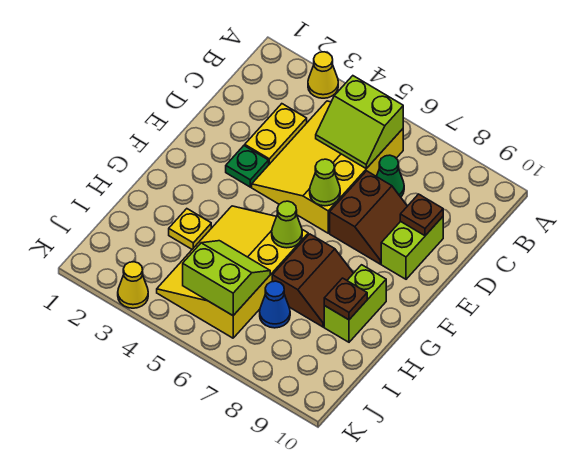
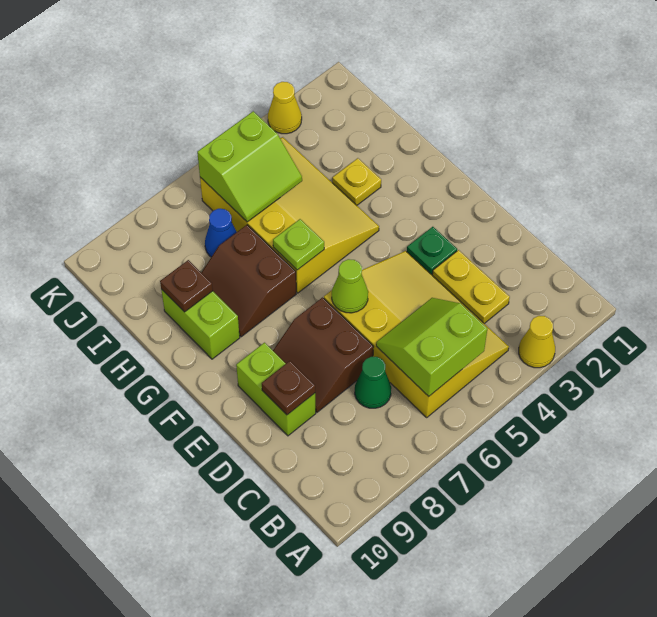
lime 1x1 cone [272,201,302,248] -> lime 1x1 plate [273,219,324,270]

